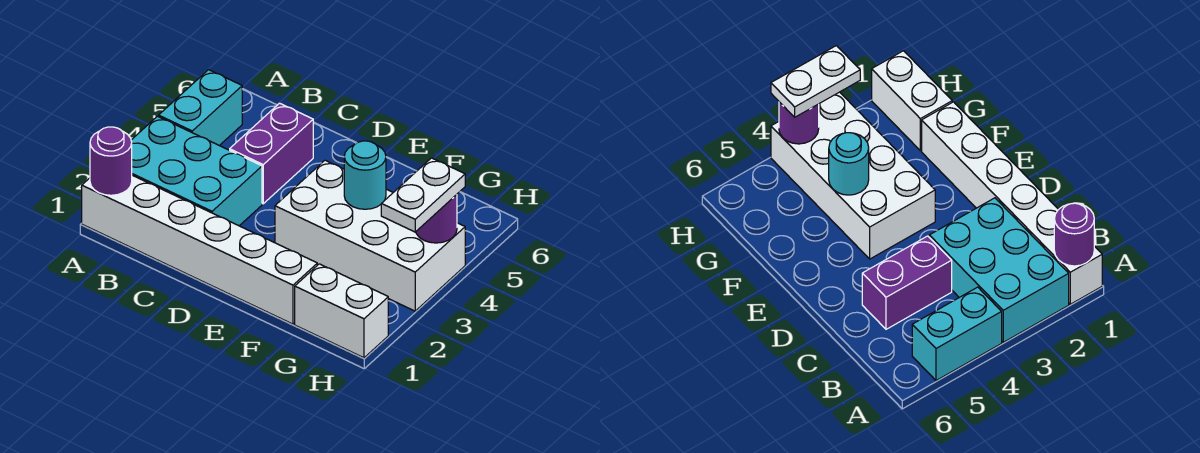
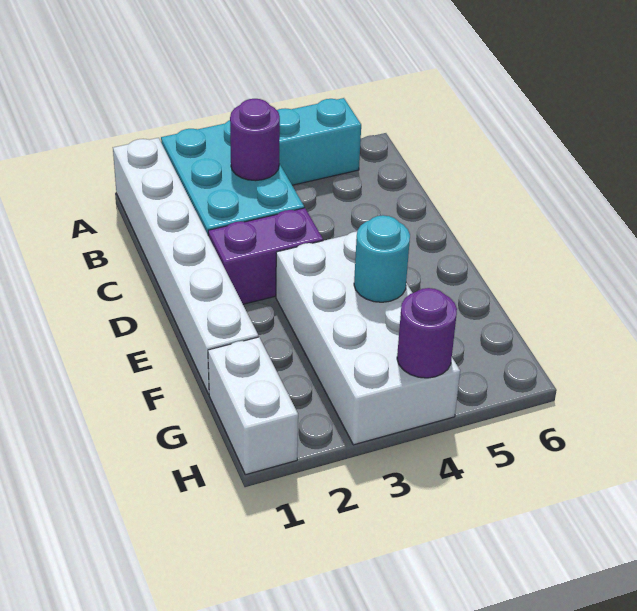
purple 1x1 round brick [90,127,132,195] -> purple 1x1 round brick moved to [230,99,280,181]
purple 1x2 brick [230,103,313,204] -> purple 1x2 brick moved to [208,208,323,304]
white 1x2 plate [381,158,465,232] -> none

